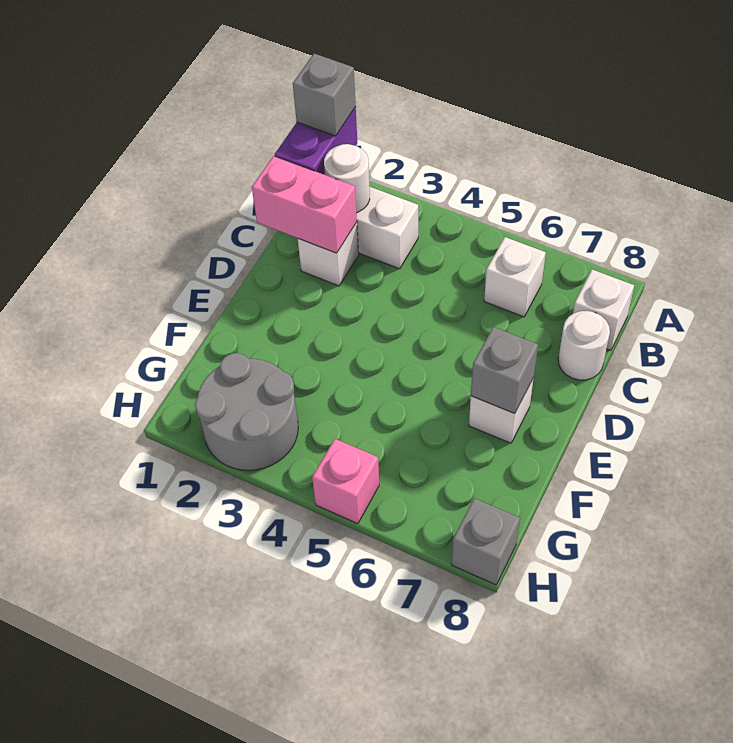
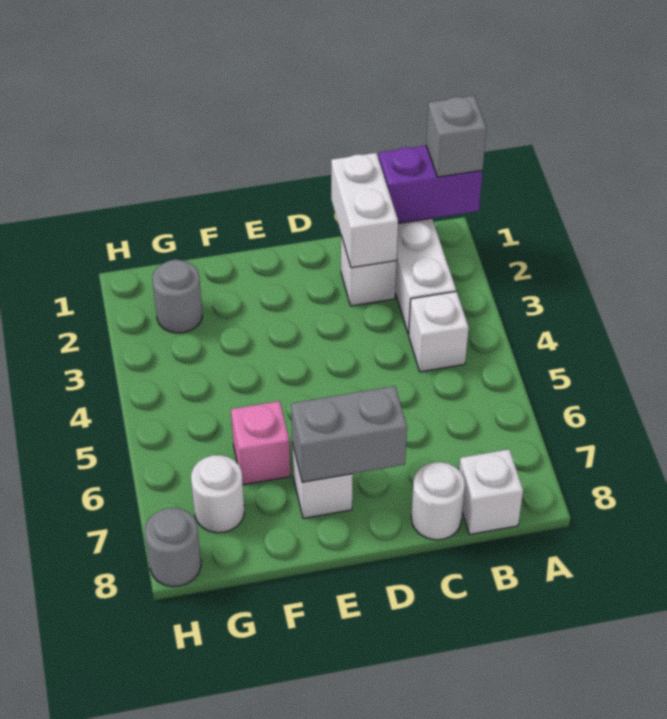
white 1x1 round brick [324,144,370,213] -> white 1x1 round brick moved to [191,455,244,533]
white 1x1 brick [484,237,546,317] -> white 1x1 brick moved to [409,291,469,372]
pink 1x2 brick [252,156,357,253] -> white 1x2 brick [331,153,398,268]
grey 1x1 brick [471,327,538,414] -> grey 1x2 brick [291,386,407,482]
grey 2x2 round brick [195,353,298,470] -> grey 1x1 round brick [153,260,202,333]
pink 1x1 brick [312,439,379,524] -> pink 1x1 brick moved to [231,401,290,485]
grey 1x1 brick [452,498,520,585] -> grey 1x1 round brick [145,508,201,587]

